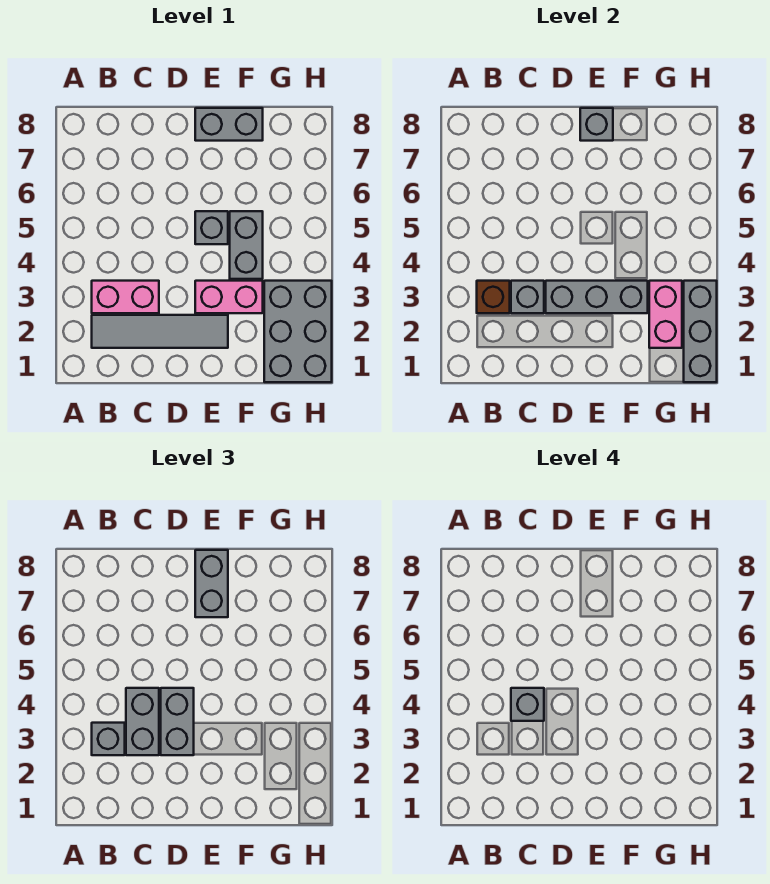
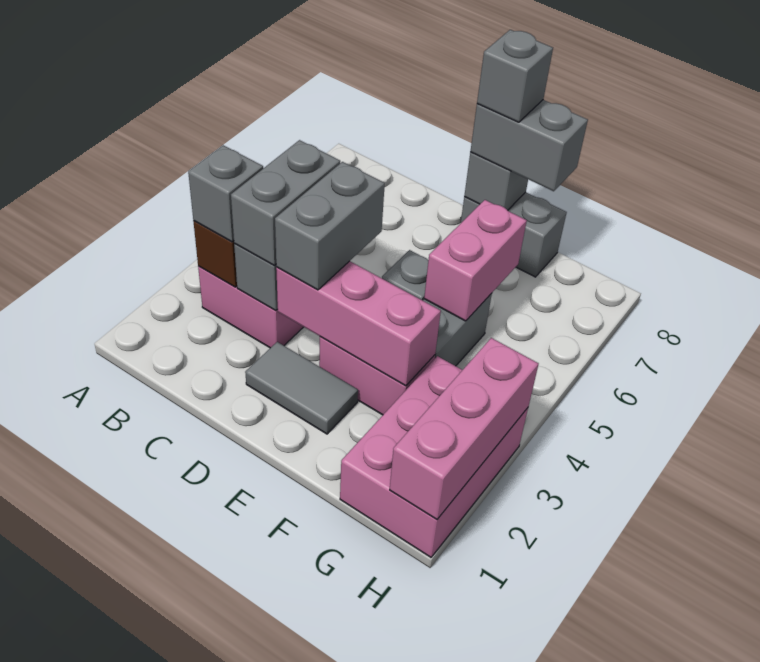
grey 1x4 tile [92,315,228,348] -> grey 1x2 tile [245,342,358,434]
grey 1x1 brick [511,688,544,721] -> grey 1x1 brick moved to [477,30,553,122]
grey 1x3 brick [546,281,648,313] -> pink 1x3 brick [276,261,441,386]
grey 1x2 brick [195,550,228,617] -> grey 1x2 brick turned to [470,100,588,191]
grey 2x3 brick [264,281,332,382] -> pink 2x3 brick [340,356,528,557]
pink 1x2 brick [649,281,682,348] -> pink 1x2 brick moved to [424,200,527,321]
grey 1x3 brick [684,281,717,382] -> pink 1x3 brick [390,338,539,519]

